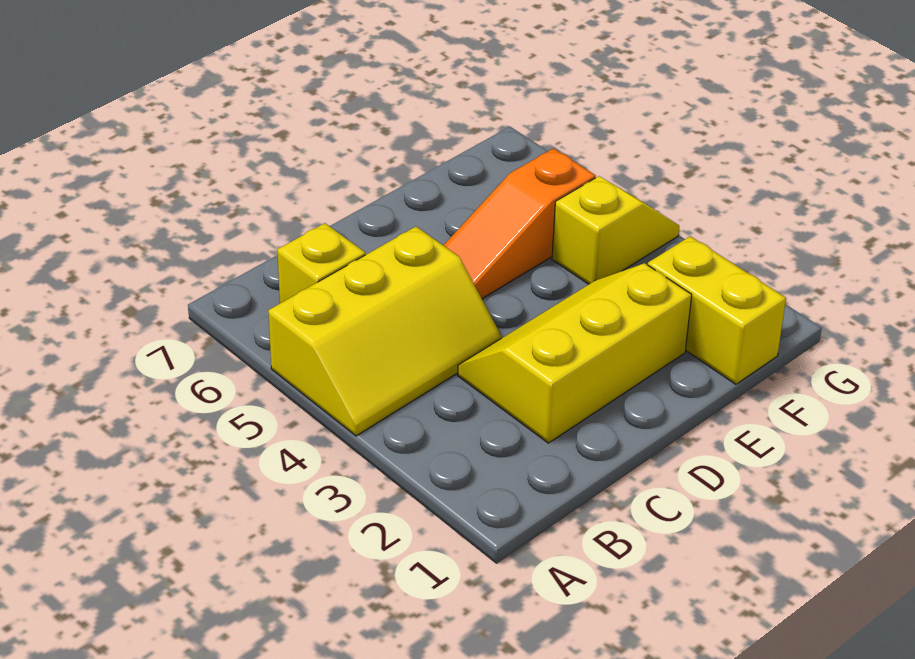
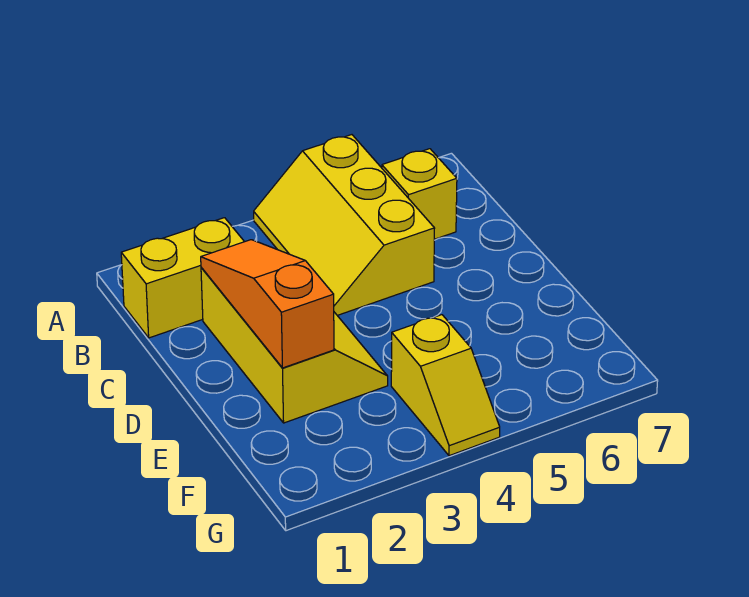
orange 1x3 slope [443,148,596,299] -> orange 1x3 slope moved to [201,240,334,368]
yellow 1x2 brick [648,236,786,384] -> yellow 1x2 brick moved to [121,218,244,338]

